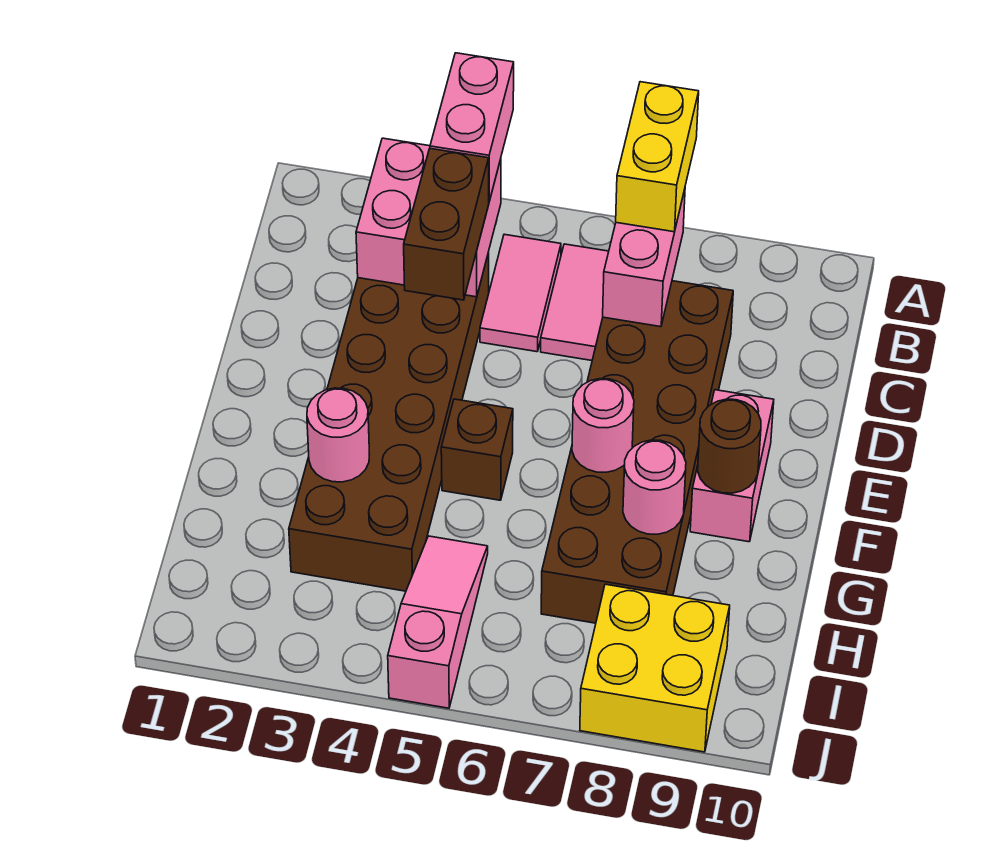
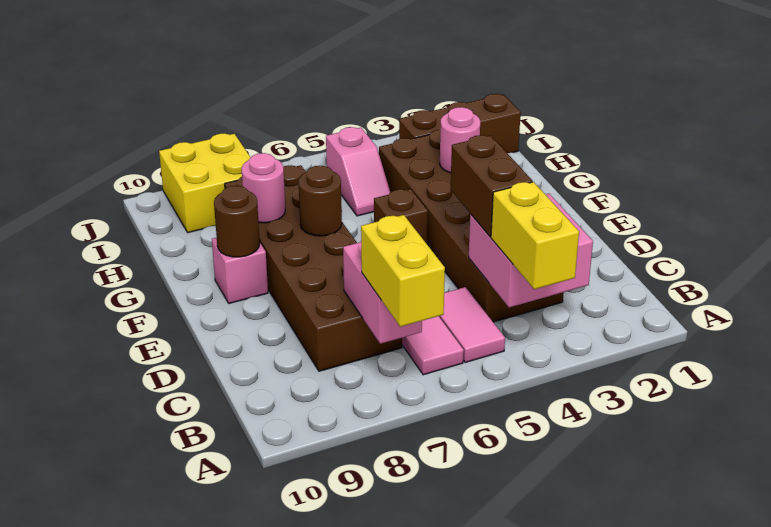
pink 1x2 brick [430,53,514,201] -> yellow 1x2 brick [491,182,579,289]
pink 1x2 brick [690,390,774,542] -> pink 1x1 brick [212,237,268,303]
pink 1x1 round brick [572,379,634,472] -> brown 1x1 round brick [299,166,342,236]
pink 1x3 slope [388,536,488,708] -> pink 1x2 slope [326,127,390,216]
none -> brown 1x3 brick [399,94,521,153]

